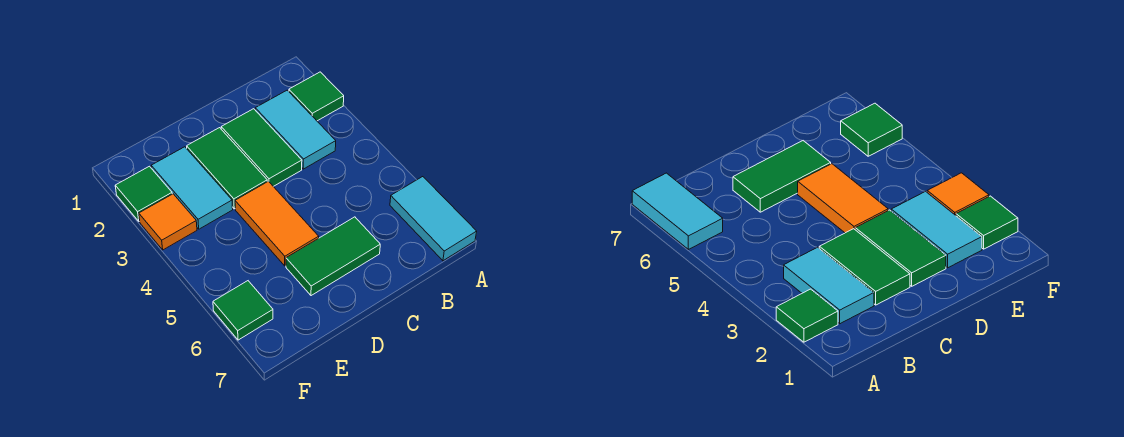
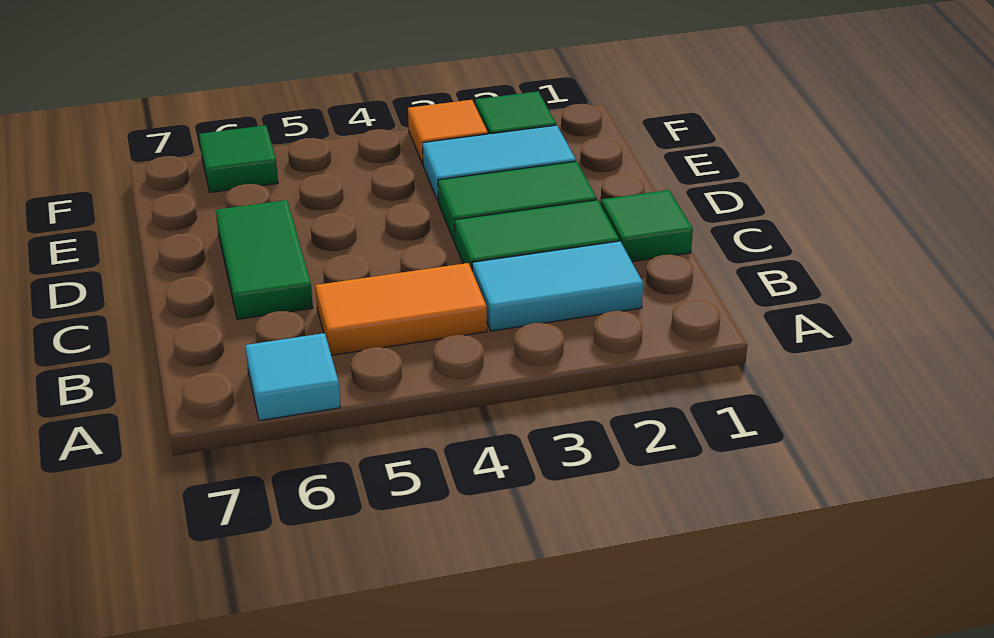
green 1x1 tile [289,72,344,121] -> green 1x1 tile moved to [601,190,693,262]
cyan 1x2 tile [390,177,477,261] -> cyan 1x1 tile [245,333,340,421]
orange 1x2 tile [235,181,319,266] -> orange 1x2 tile moved to [315,263,487,355]

